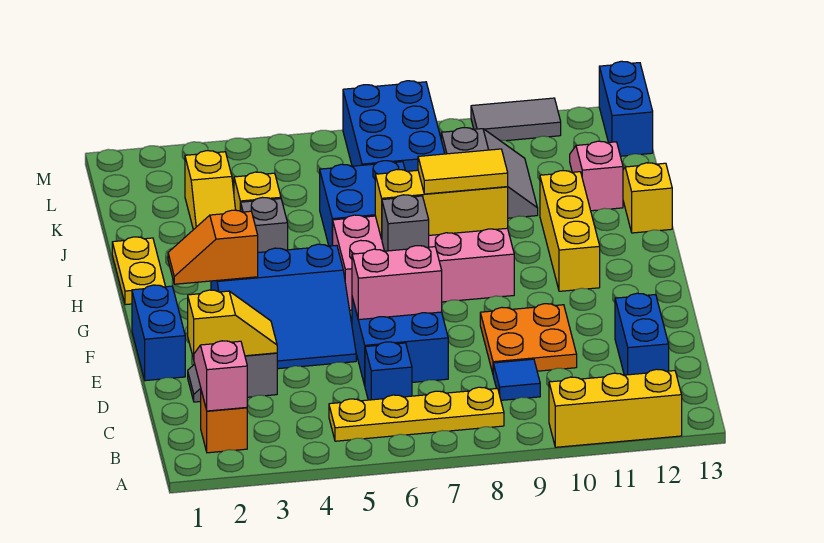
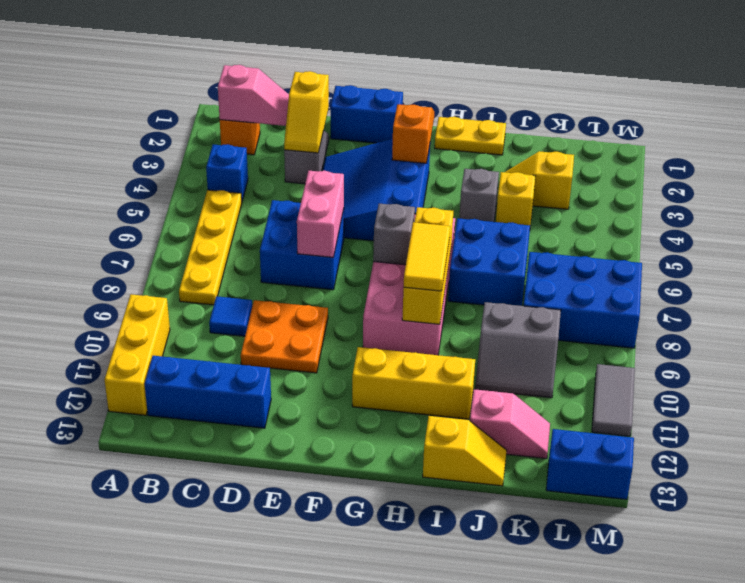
blue 1x1 brick [365,342,412,400] -> blue 1x1 brick moved to [206,144,248,201]
blue 1x2 brick [615,293,669,375] -> blue 1x3 brick [145,356,271,428]

